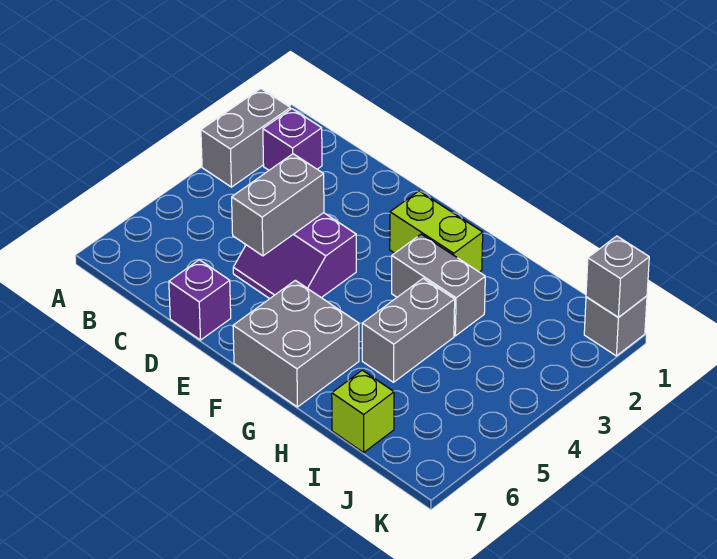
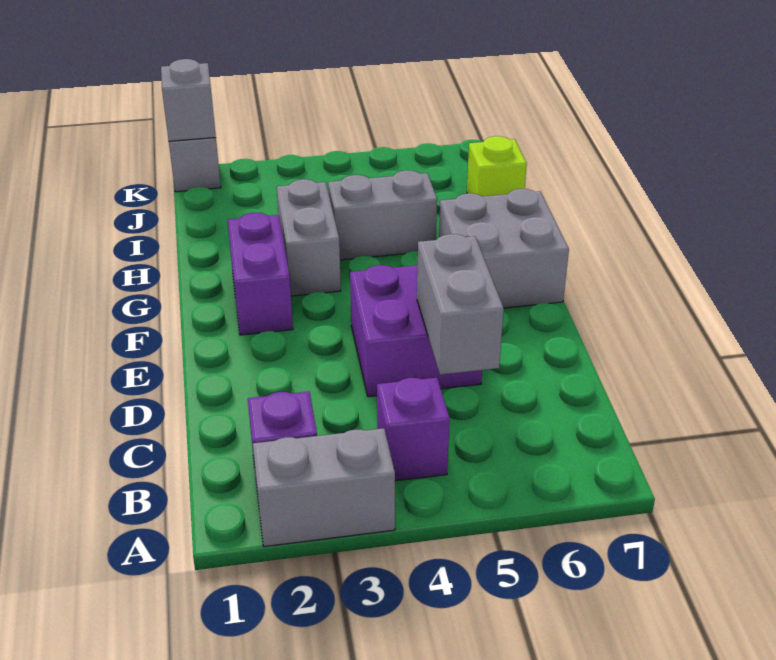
purple 2x2 slope [233,213,356,299] -> purple 2x2 brick [350,265,482,397]
grey 1x2 brick [232,154,324,256] -> grey 1x2 brick turned to [417,234,504,375]
purple 1x1 brick [169,260,231,340] -> purple 1x1 brick moved to [377,378,450,481]
lime 1x2 brick [390,191,483,272] -> purple 1x2 brick [228,213,293,335]

